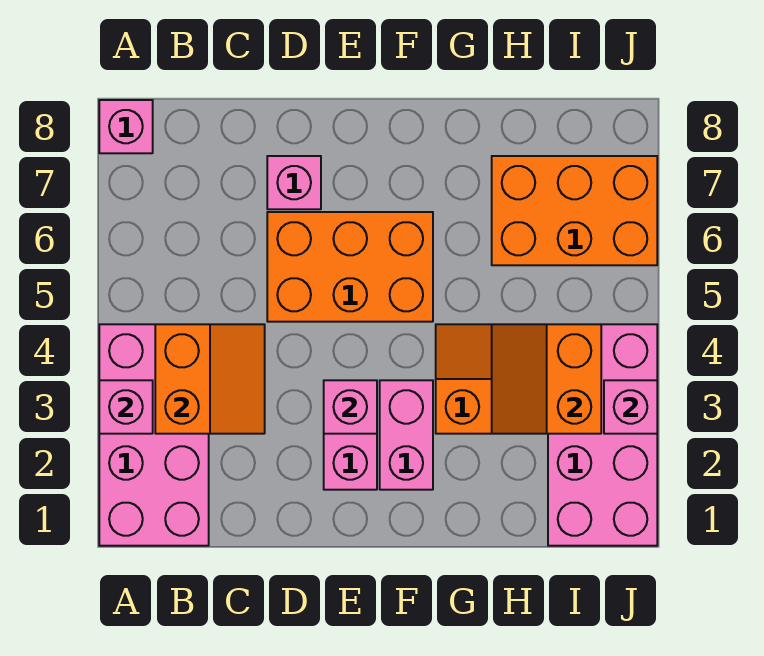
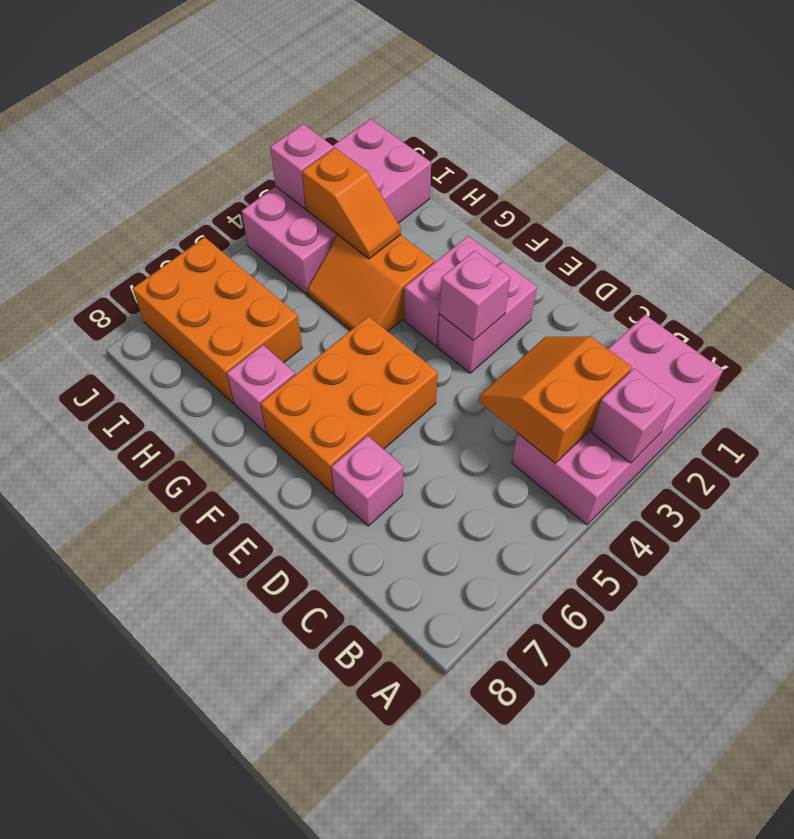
pink 1x1 brick [99,100,153,153] -> pink 1x1 brick moved to [227,345,295,432]
orange 2x3 brick [267,212,433,322] -> orange 2x3 brick turned to [261,316,438,494]
orange 2x2 slope [492,324,601,434] -> orange 1x2 slope [302,148,401,259]

